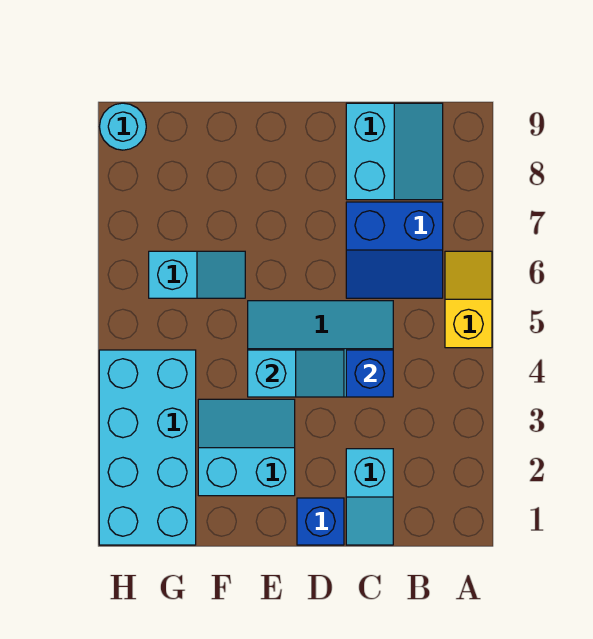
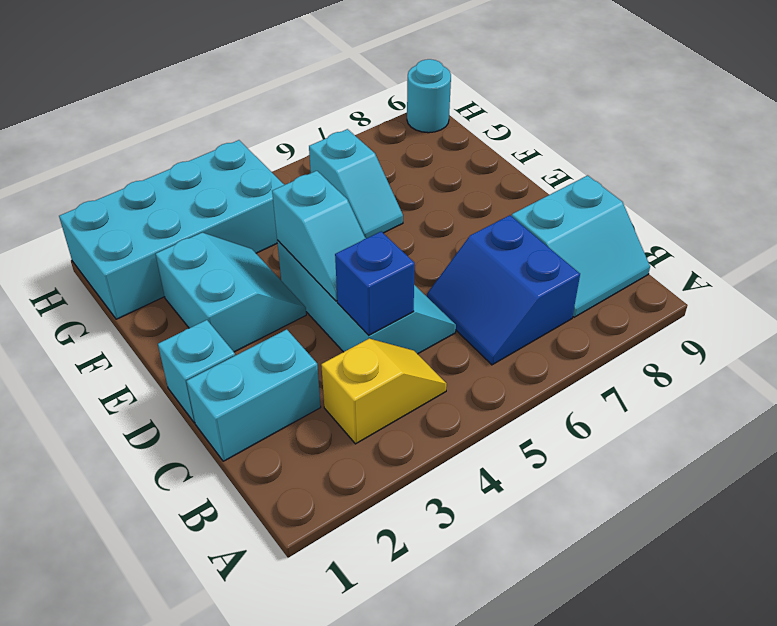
yellow 1x2 slope [445,251,492,348] -> yellow 1x2 slope moved to [321,339,447,444]
cyan 1x2 slope [346,449,393,545] -> cyan 1x2 brick [186,329,321,461]
blue 1x1 brick [297,498,344,545] -> cyan 1x1 brick [158,320,235,423]

